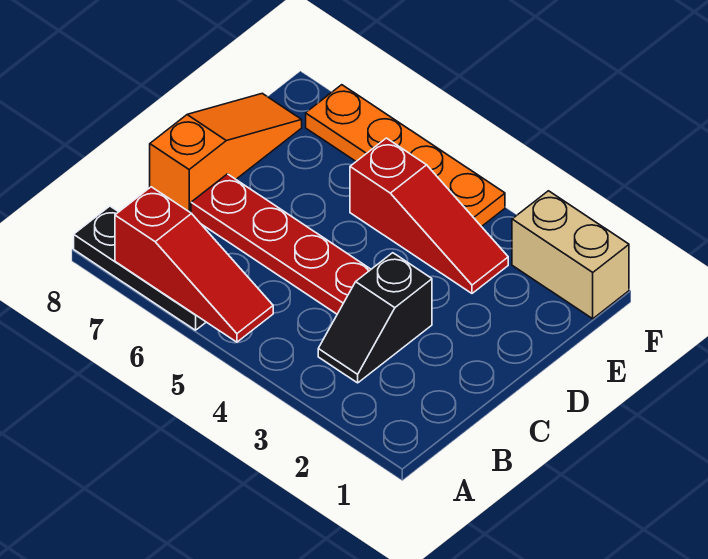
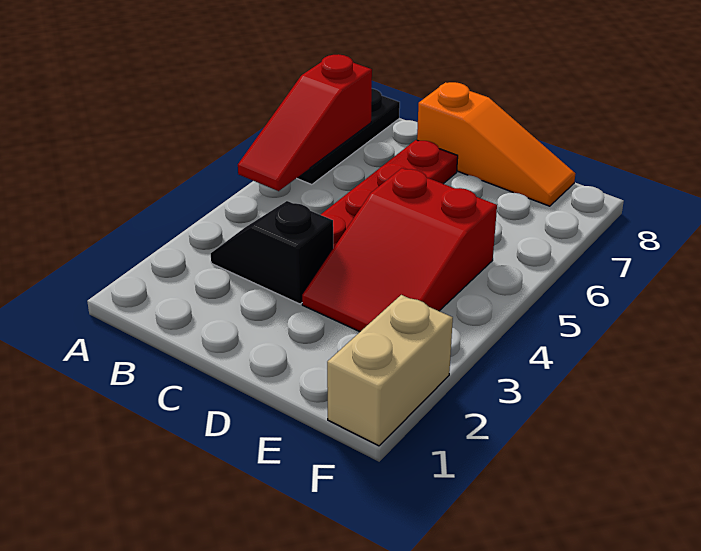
red 1x3 slope [350,138,508,293] -> red 2x3 slope [302,168,497,332]
orange 1x4 plate [306,85,505,227] -> none

